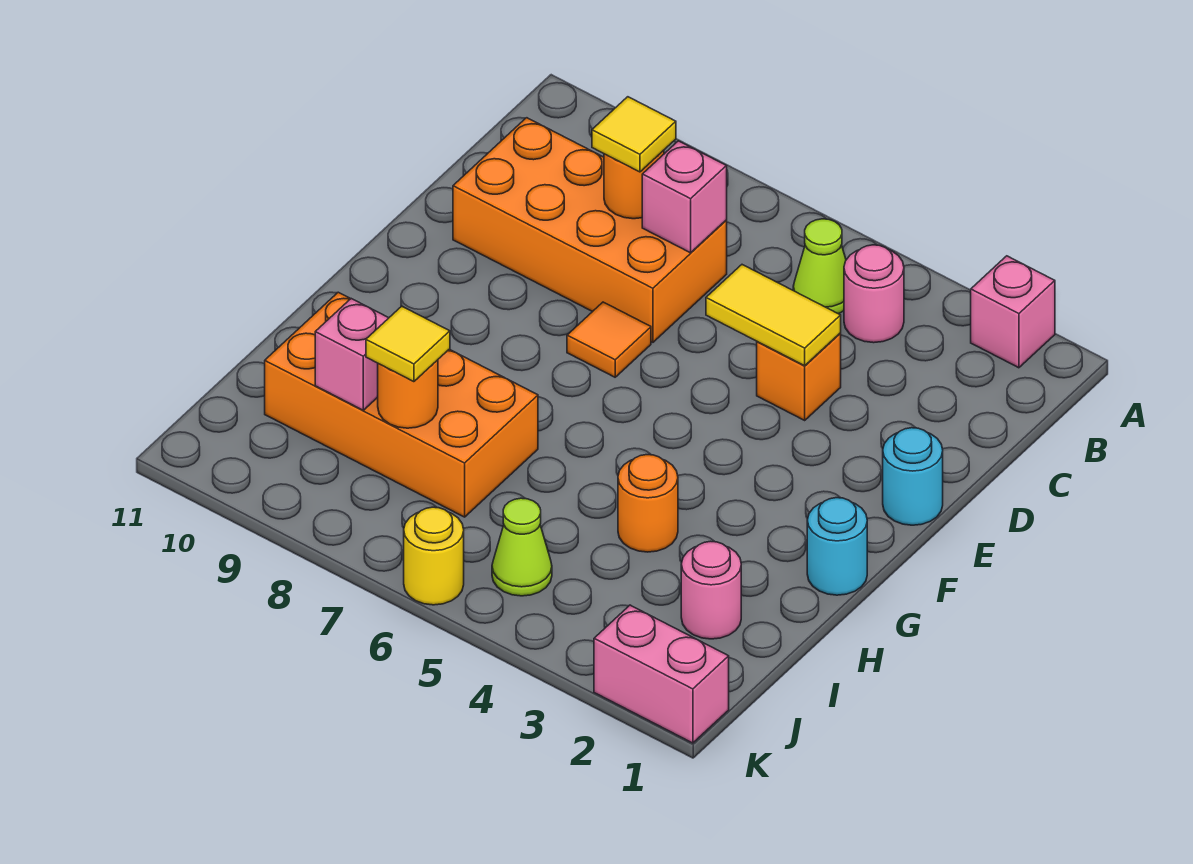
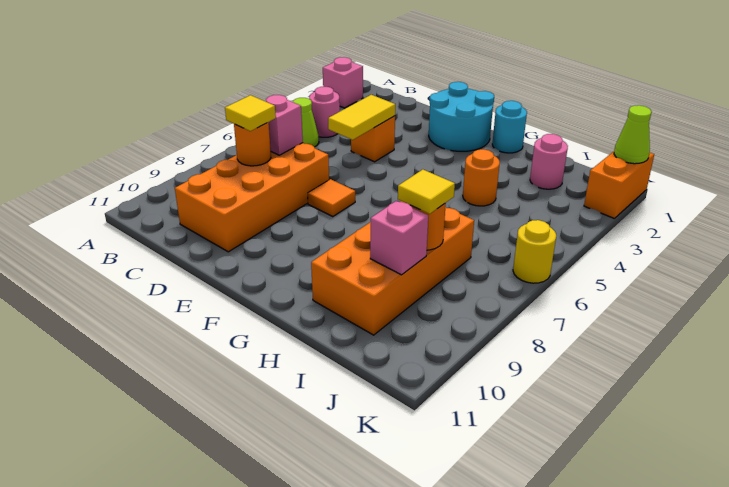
cyan 1x1 round brick [883,428,943,525] -> cyan 2x2 round brick [429,82,494,151]
lime 1x1 cone [492,498,552,596] -> lime 1x1 cone moved to [614,105,652,164]
pink 1x2 brick [594,605,729,743] -> orange 1x2 brick [584,152,654,218]

